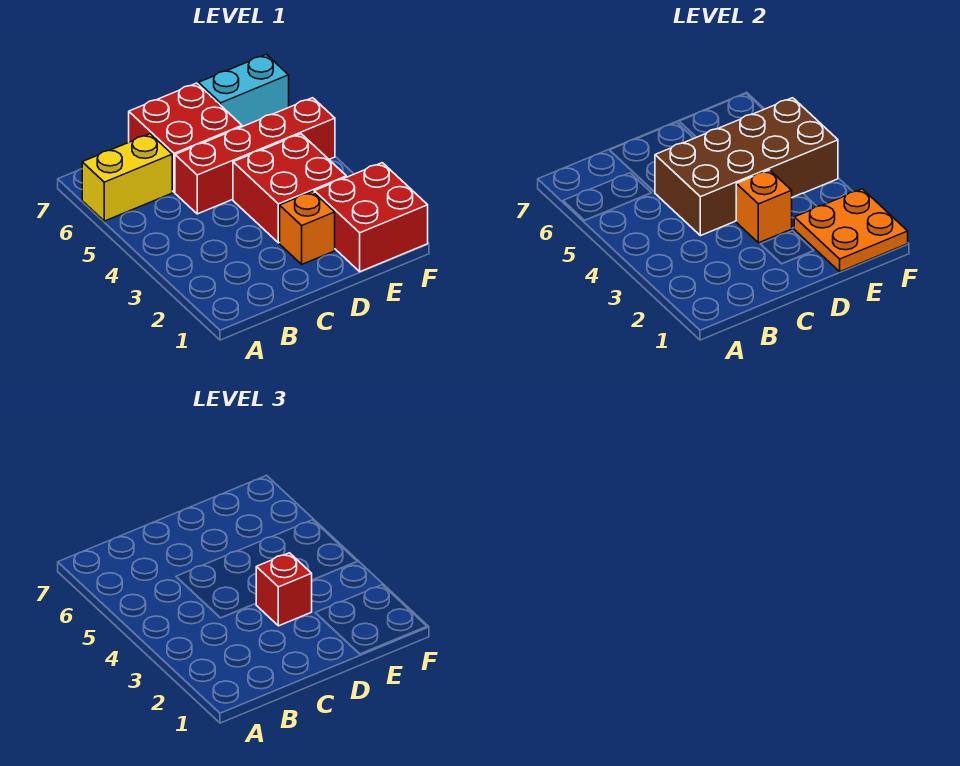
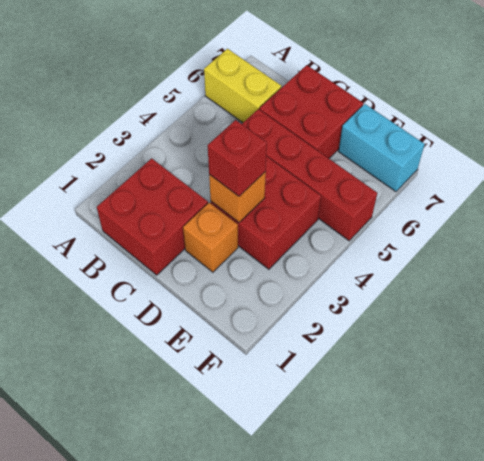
brown 2x4 brick [655,98,838,236] -> none
red 2x2 brick [314,163,428,272] -> red 2x2 brick moved to [97,158,208,275]
orange 2x2 plate [794,189,908,272] -> none

